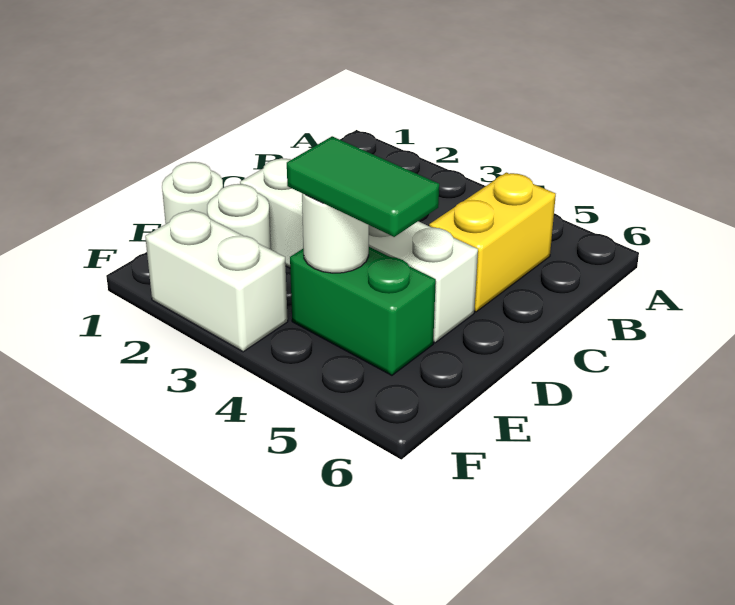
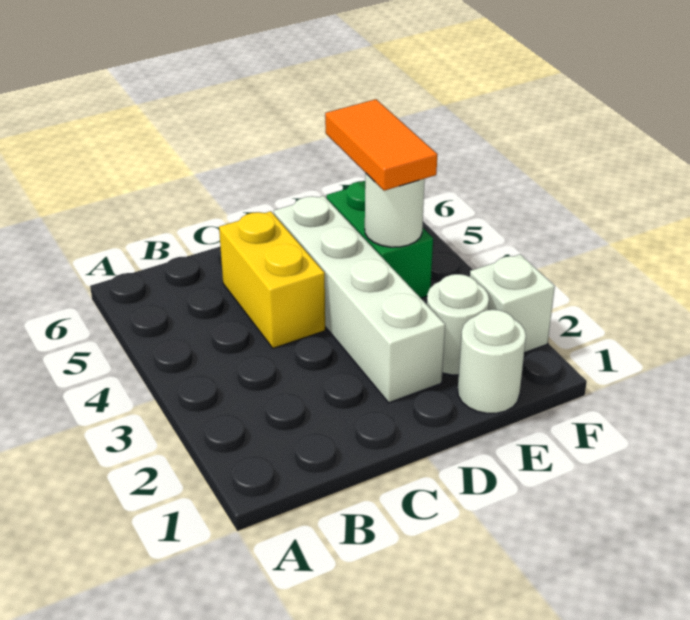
yellow 1x2 brick [429,173,556,312] -> yellow 1x2 brick turned to [219,211,325,348]
green 1x2 tile [287,136,439,237] -> orange 1x2 tile [325,99,437,191]
white 1x2 brick [145,209,288,352] -> white 1x1 brick [470,254,555,353]

